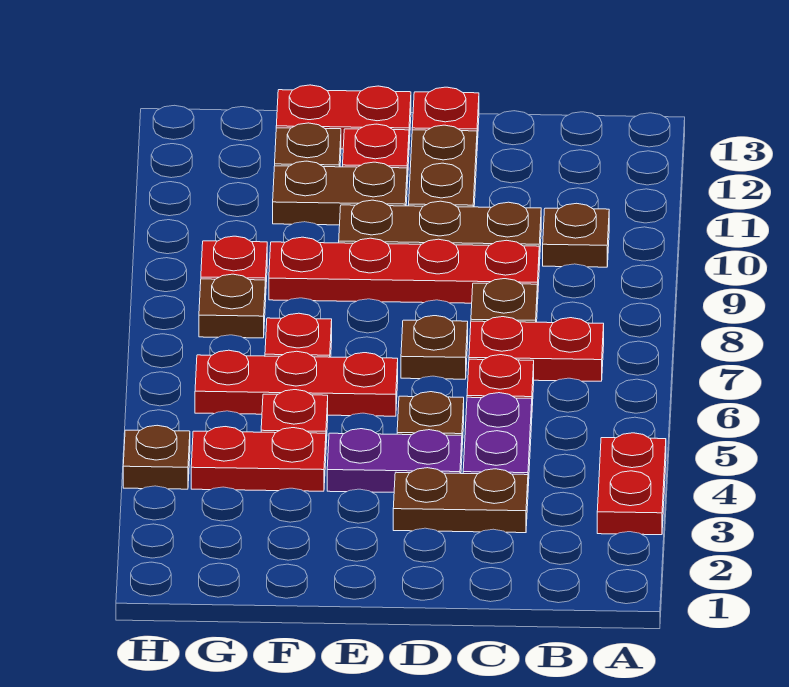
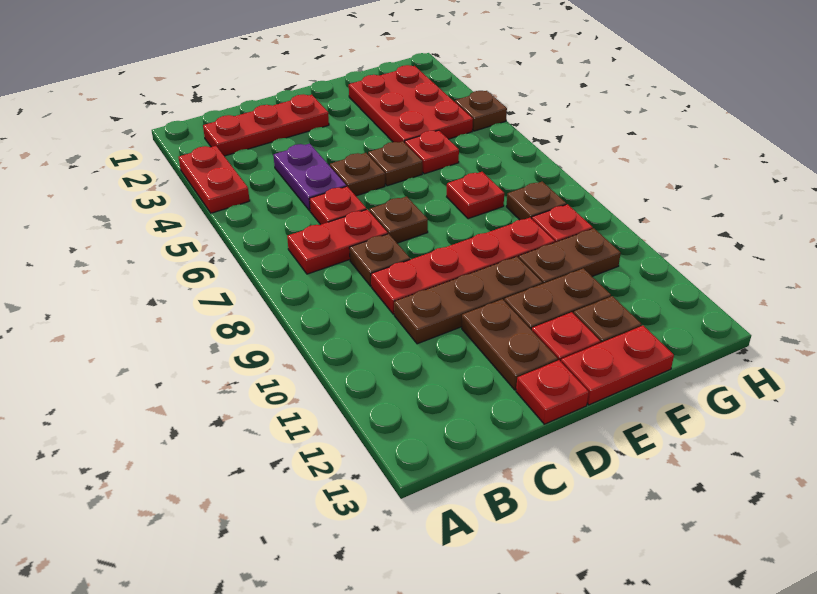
brown 1x1 plate [543,203,609,267] -> brown 1x1 plate moved to [368,141,422,186]
brown 1x2 plate [393,468,528,533] -> brown 1x2 plate moved to [519,228,621,284]
purple 1x2 plate [327,429,462,492] -> none
red 1x3 plate [195,350,398,416] -> red 1x3 plate moved to [203,94,329,156]
red 1x2 plate [191,427,326,491] -> red 2x3 plate [349,65,473,143]

